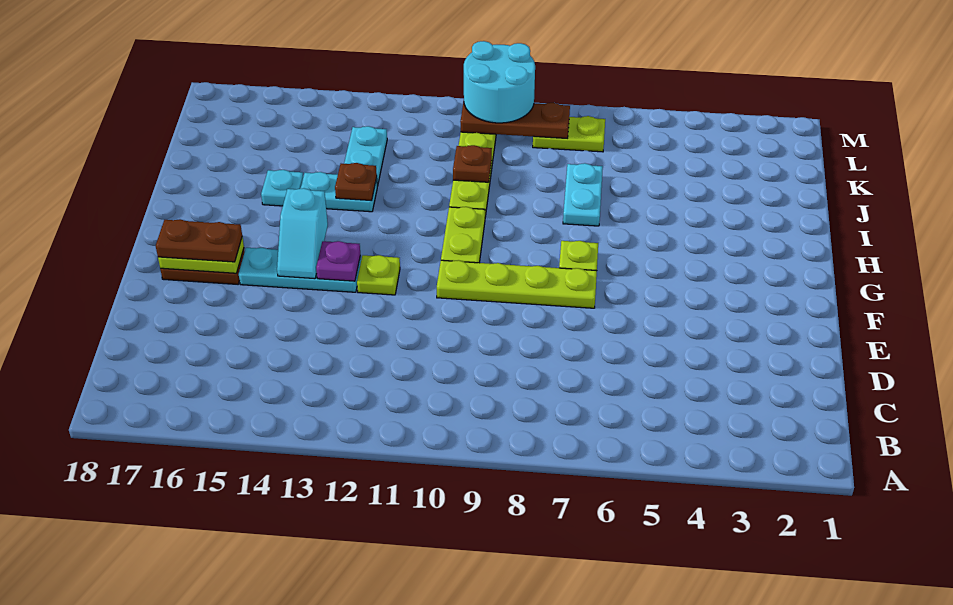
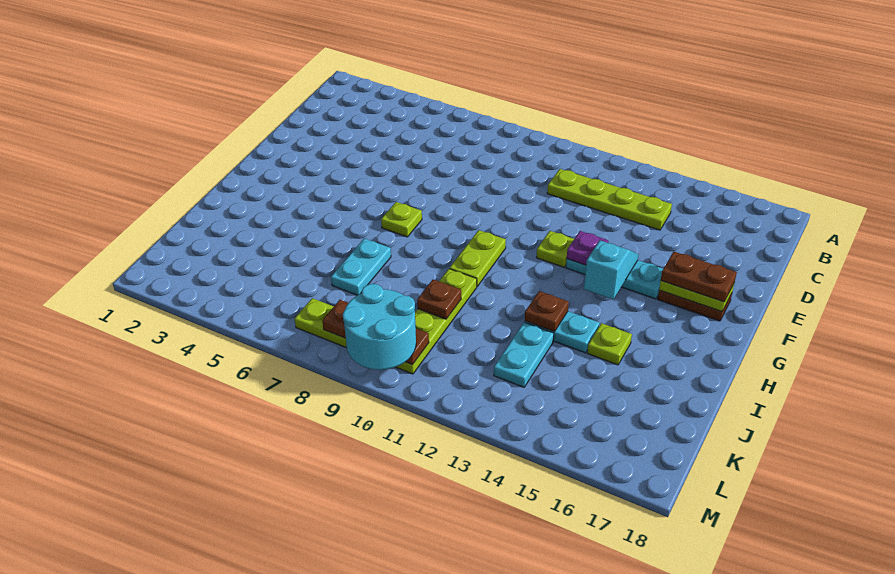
lime 1x4 plate [437,260,597,308] -> lime 1x4 plate moved to [547,169,672,230]
cyan 1x1 plate [261,170,303,206] -> lime 1x1 plate [587,323,632,365]

